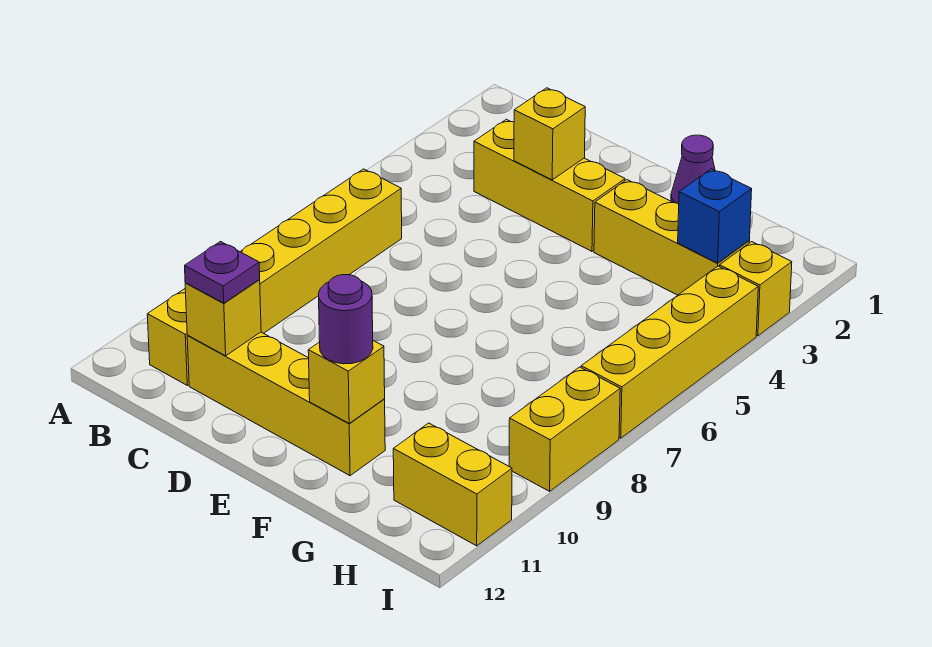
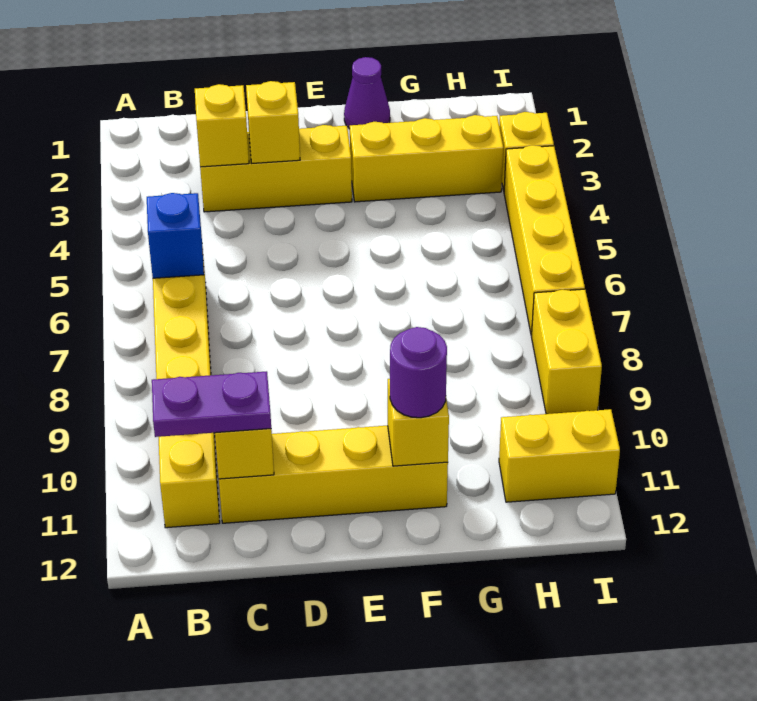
none -> yellow 1x1 brick [195,84,249,167]
purple 1x1 plate [185,242,260,303] -> purple 1x2 plate [152,371,271,437]
blue 1x1 brick [678,169,752,263] -> blue 1x1 brick moved to [147,193,204,278]

